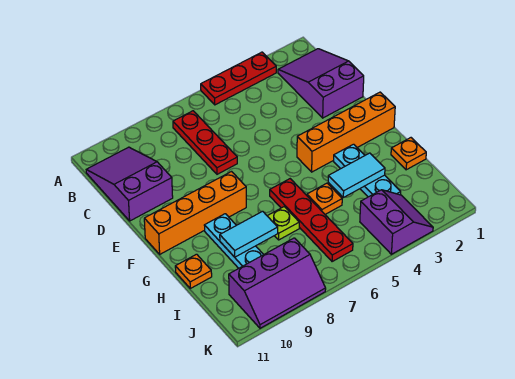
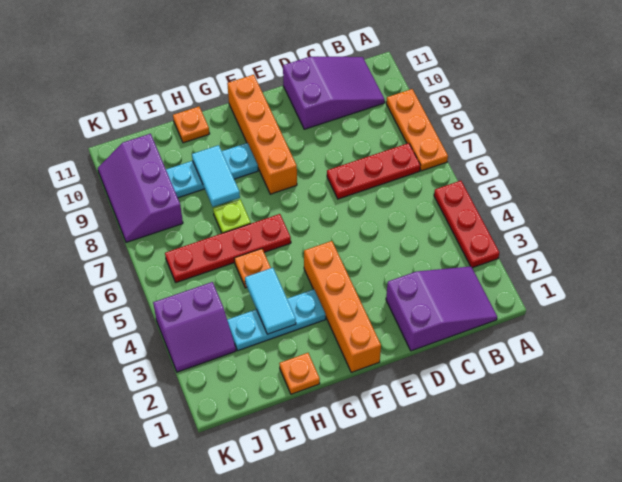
none -> orange 1x3 plate [386,89,448,171]

